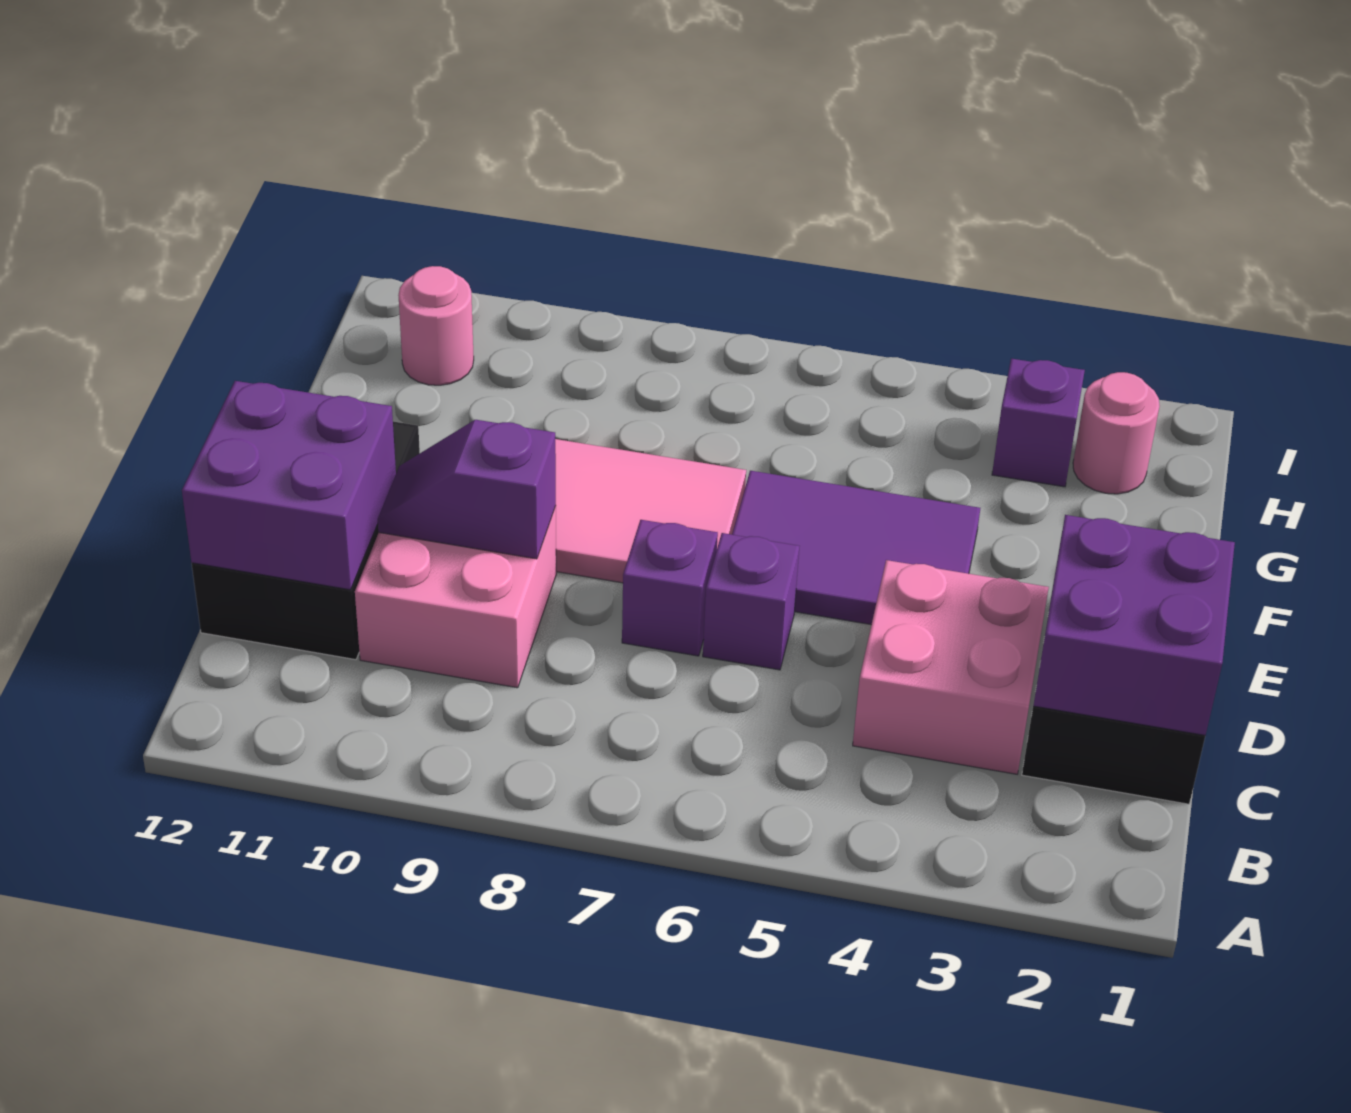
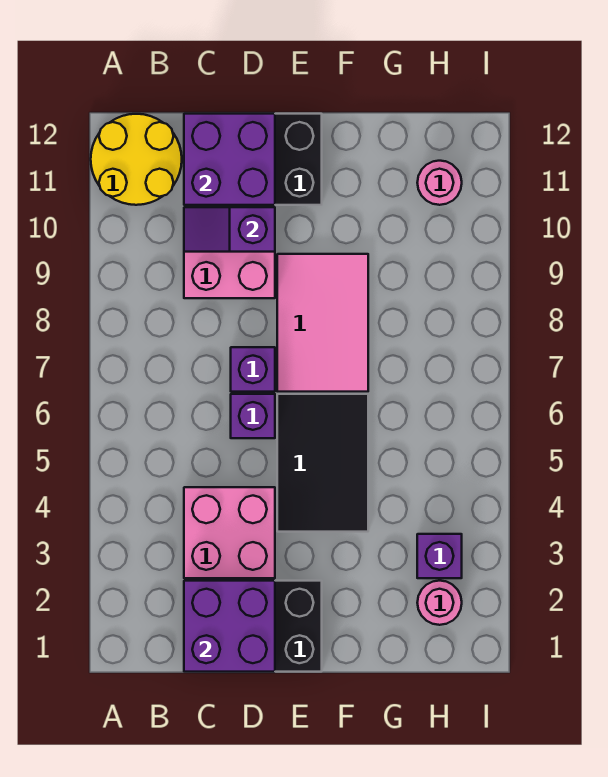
none -> yellow 2x2 round brick [91,114,182,205]
purple 1x2 slope [378,420,556,559] -> purple 1x2 slope turned to [184,207,275,252]
purple 2x3 tile [732,471,980,624] -> black 2x3 tile [277,394,368,532]

